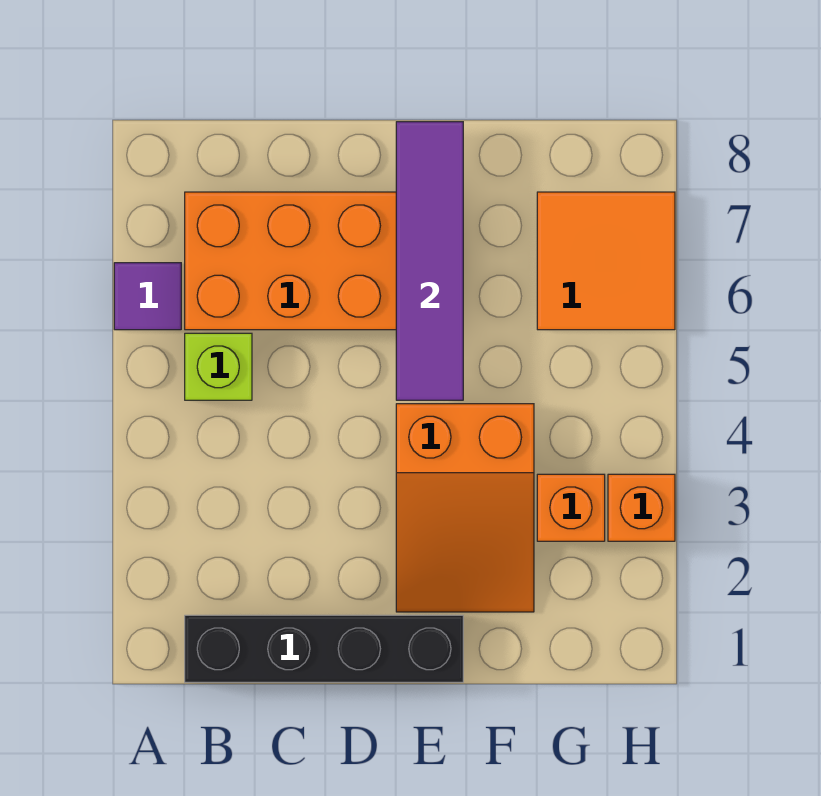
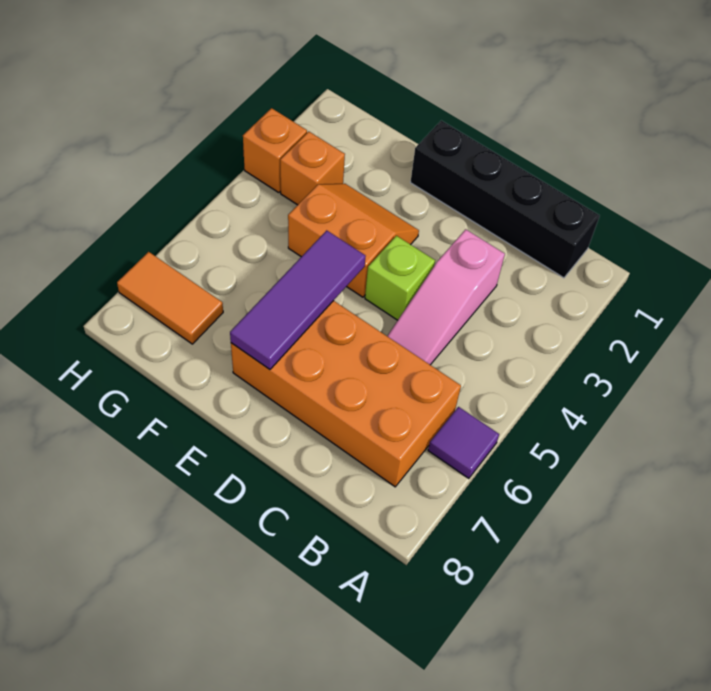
lime 1x1 brick [185,333,252,400] -> lime 1x1 brick moved to [365,236,435,320]
none -> pink 1x3 slope [387,229,505,365]
orange 2x3 slope [396,404,534,612] -> orange 2x2 slope [288,184,419,297]
purple 1x4 tile [396,122,463,400] -> purple 1x3 tile [230,230,366,369]
orange 2x2 tile [537,192,675,330] -> orange 1x2 tile [117,252,223,344]

